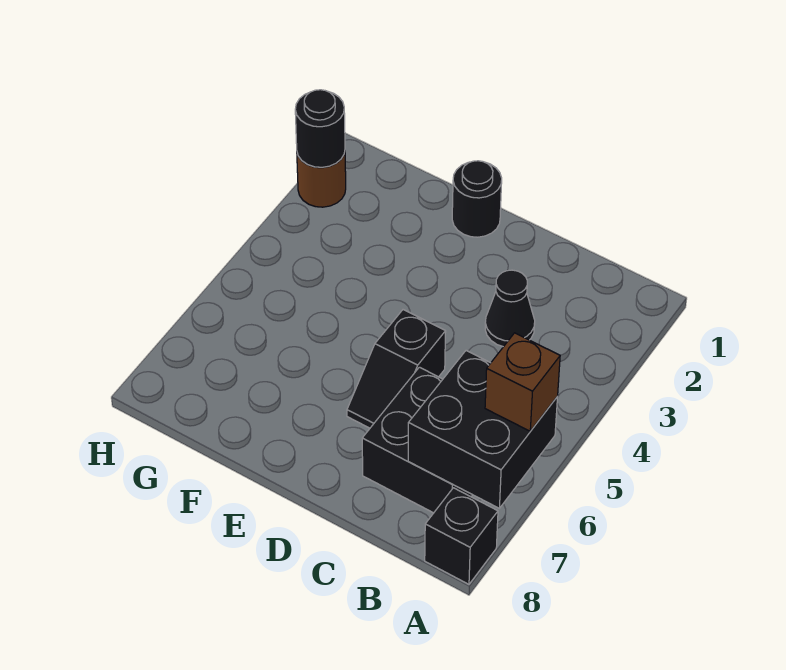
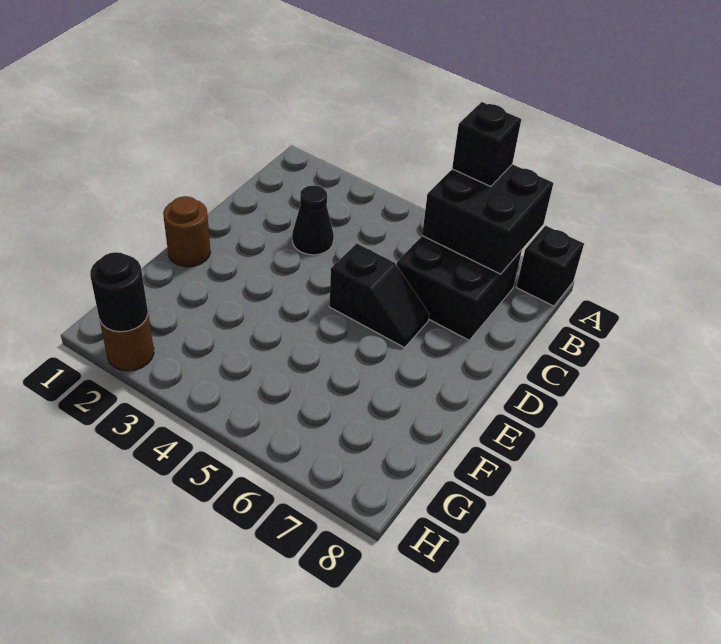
brown 1x1 brick [485,333,560,431] -> black 1x1 brick [452,102,521,187]
black 1x1 round brick [452,161,502,237] -> brown 1x1 round brick [163,196,210,267]

